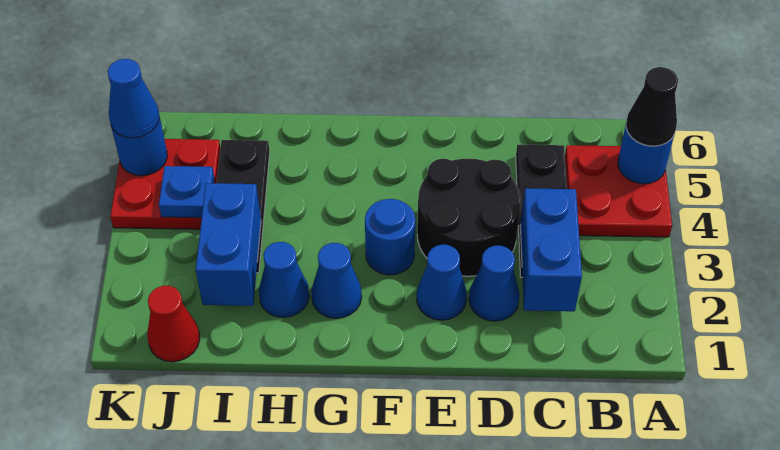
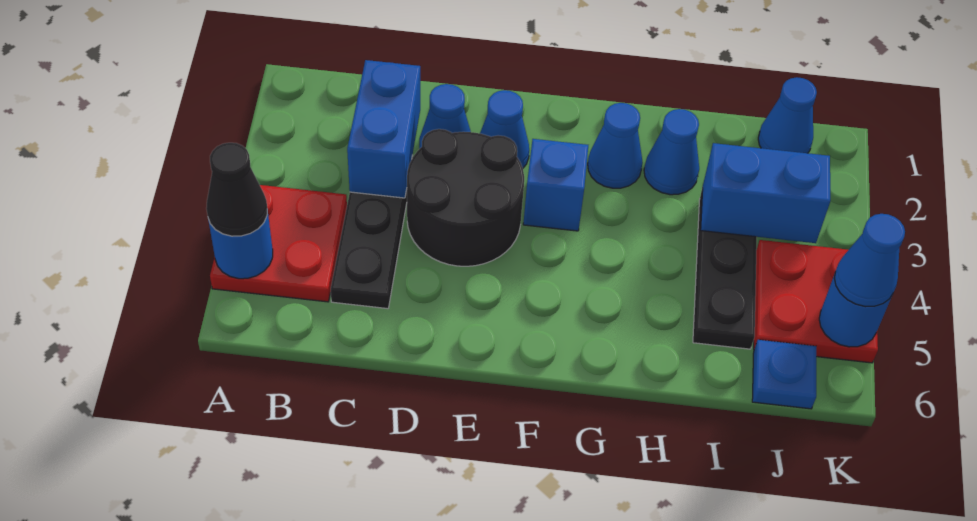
blue 1x1 round brick [365,199,415,275] -> blue 1x1 brick [523,139,588,231]
blue 1x2 brick [196,183,261,306] -> blue 1x2 brick turned to [701,143,830,243]
red 1x1 cone [147,286,200,362] -> blue 1x1 cone [758,77,817,153]
blue 1x1 plate [159,166,215,218] -> blue 1x1 plate moved to [752,340,816,409]

